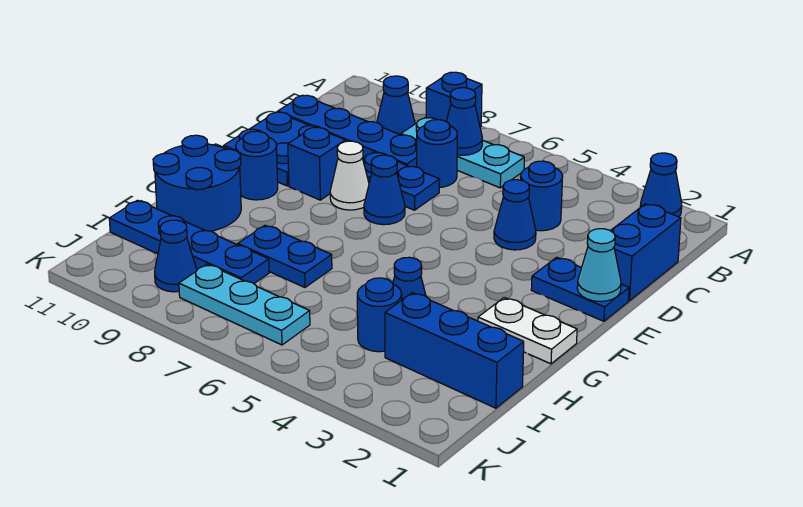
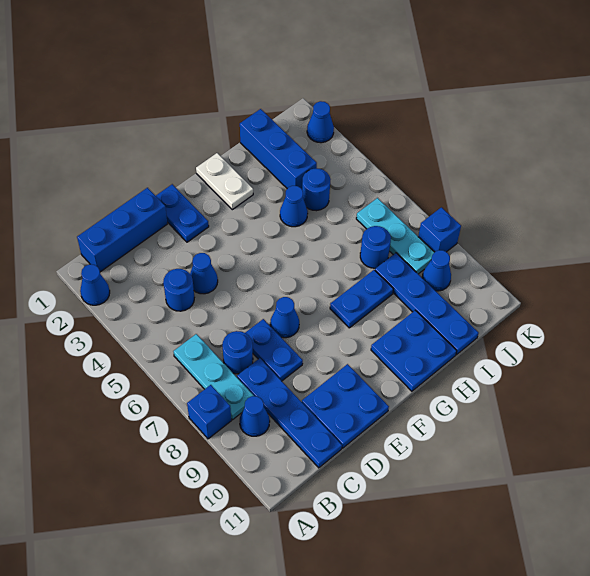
blue 1x1 cone [446,88,482,155] -> blue 1x1 cone moved to [307,101,334,143]
blue 1x2 brick [611,204,681,301] -> blue 1x3 brick [77,188,167,272]
cyan 1x1 cone [577,229,621,301] -> none
white 1x1 cone [330,141,369,210] -> none
blue 1x1 brick [288,127,345,200] -> blue 1x1 brick moved to [418,207,461,252]
blue 1x1 round brick [236,131,278,200] -> blue 1x1 round brick moved to [360,226,391,268]
blue 2x2 round brick [153,135,241,231] -> blue 2x2 plate [371,310,457,391]
blue 1x2 plate [238,225,332,287] -> blue 1x2 plate turned to [330,270,393,328]

